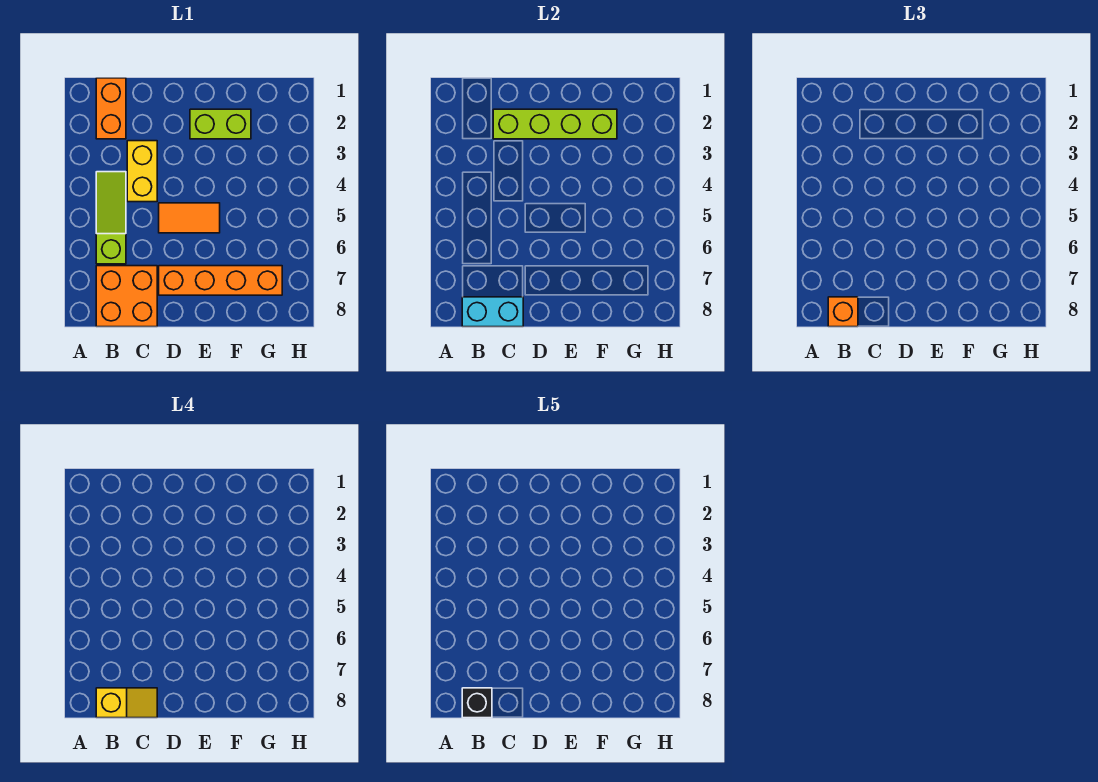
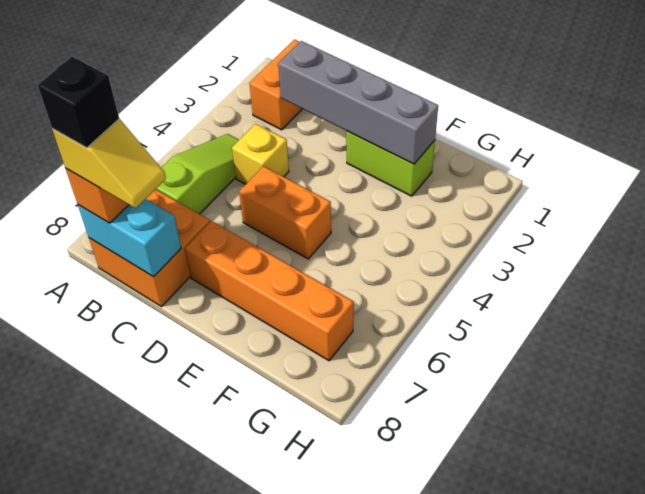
lime 1x4 brick [493,109,617,139] -> grey 1x4 brick [278,41,438,164]
yellow 1x2 brick [127,141,157,202] -> yellow 1x1 brick [232,124,289,184]
orange 1x2 tile [159,203,220,233] -> orange 1x2 brick [239,166,331,259]

